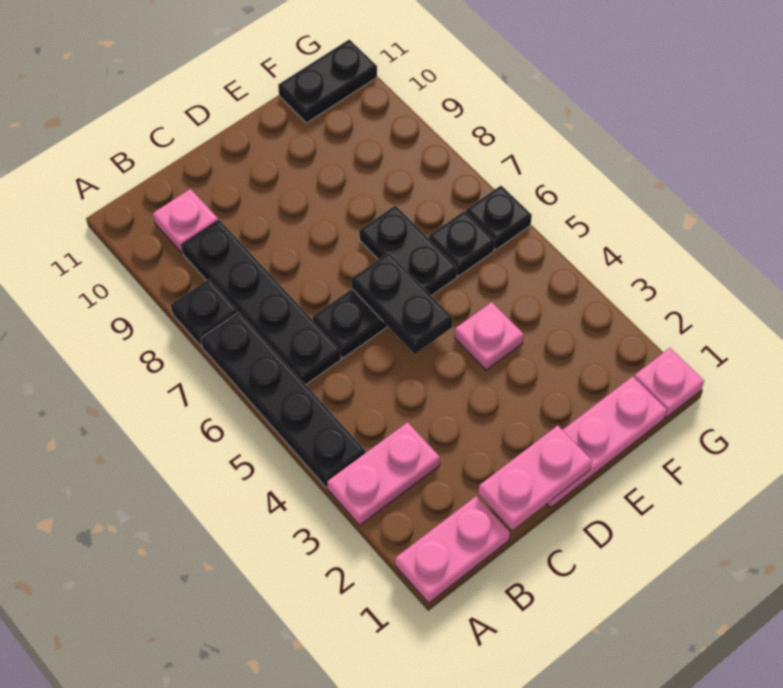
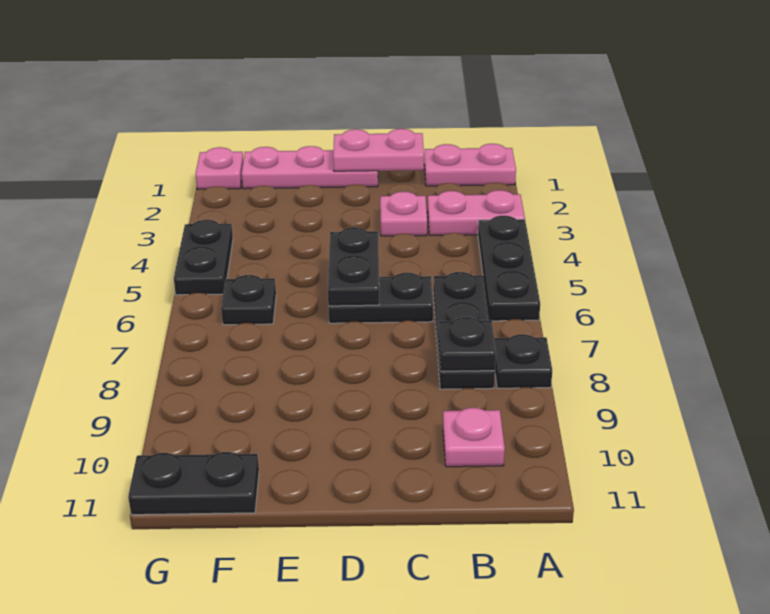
black 1x4 plate [201,312,365,488] -> black 1x3 plate [478,216,540,321]
black 1x4 plate [182,220,341,384] -> black 1x3 plate [433,272,495,389]
pink 1x1 plate [455,302,524,370] -> pink 1x1 plate moved to [380,192,427,236]
black 1x2 plate [359,205,457,296] -> black 1x2 plate moved to [174,220,233,295]
black 1x1 plate [466,186,532,250] -> black 1x1 plate moved to [438,317,496,371]

